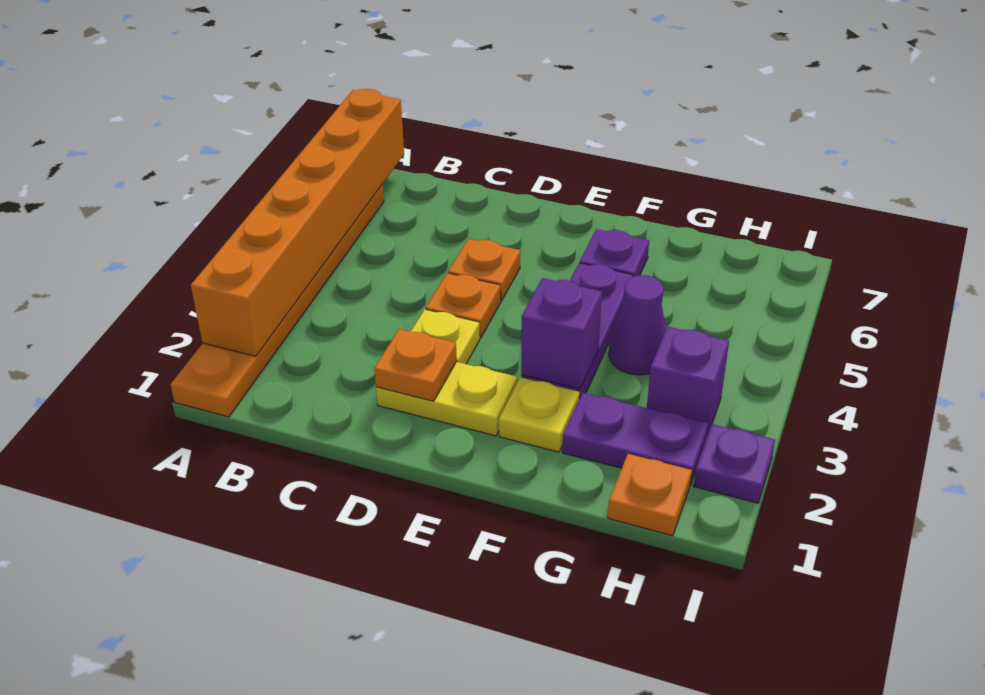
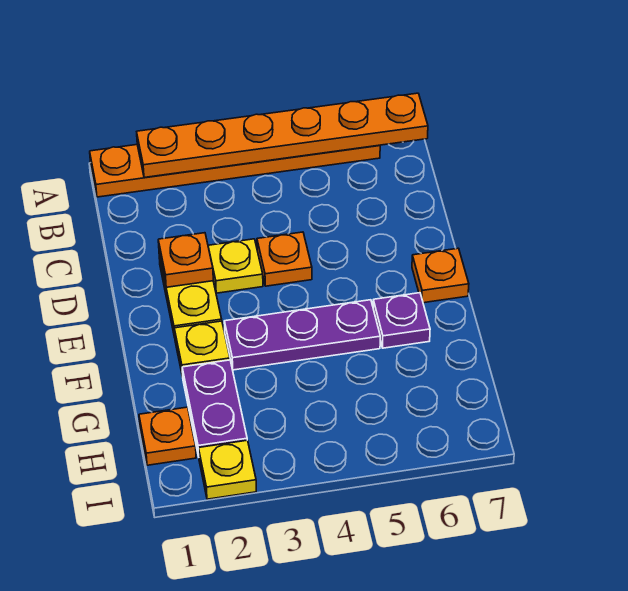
orange 1x6 brick [191,89,404,356] -> orange 1x6 plate [137,93,428,178]
orange 1x1 plate [448,239,520,301] -> orange 1x1 plate moved to [412,248,469,303]
purple 1x1 brick [521,278,602,389] -> none
purple 1x1 cone [609,275,666,375] -> none
purple 1x1 brick [647,327,729,438] -> none
purple 1x1 plate [694,424,775,503] -> yellow 1x1 plate [199,440,256,499]

